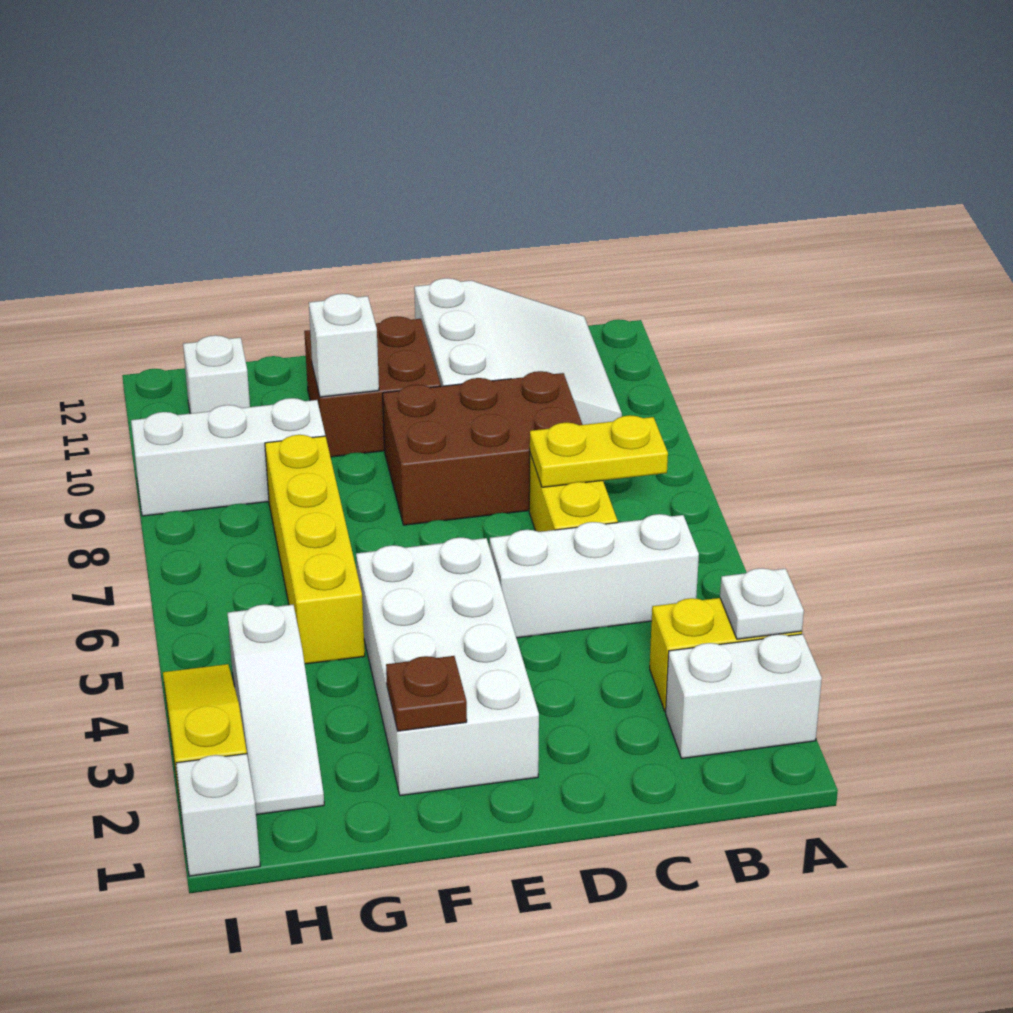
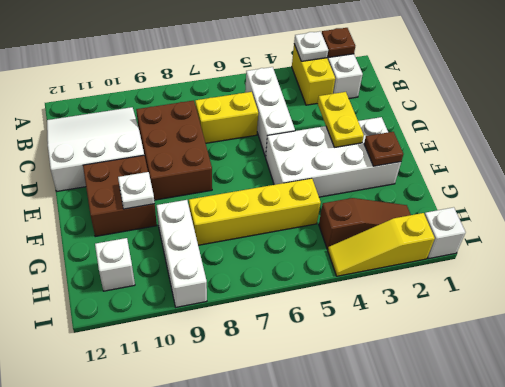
none -> brown 1x1 plate [322,28,355,57]
yellow 1x2 plate [530,415,668,487] -> yellow 1x2 plate moved to [318,92,364,147]
white 1x1 brick [309,294,379,397] -> white 1x1 plate [118,172,155,209]
white 1x3 slope [228,604,324,815] -> brown 1x3 slope [319,198,411,249]

